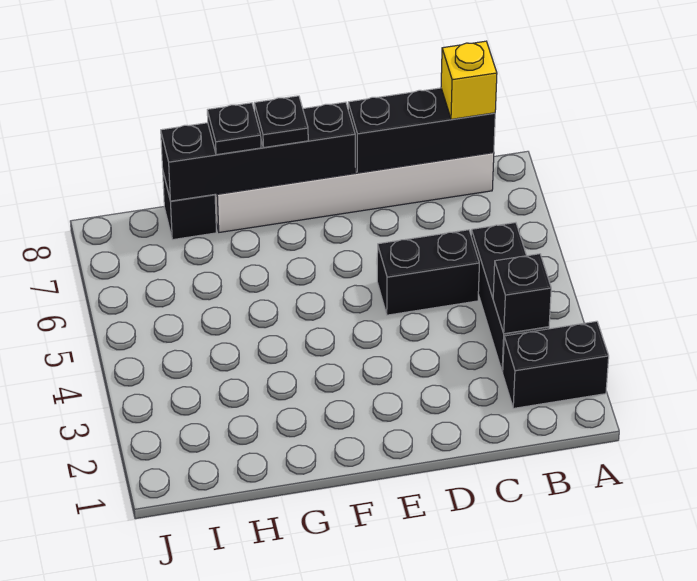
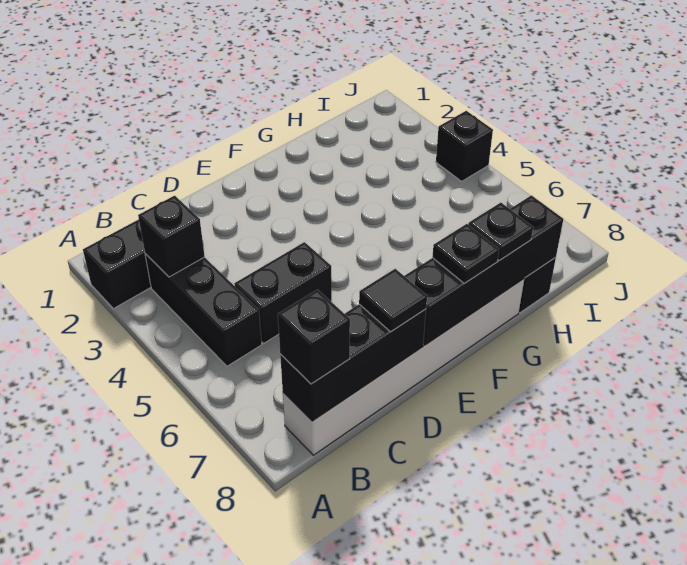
yellow 1x1 brick [441,41,497,119] -> black 1x1 brick [278,290,350,384]
none -> black 1x1 tile [359,269,427,332]
none -> black 1x1 brick [436,111,493,181]

